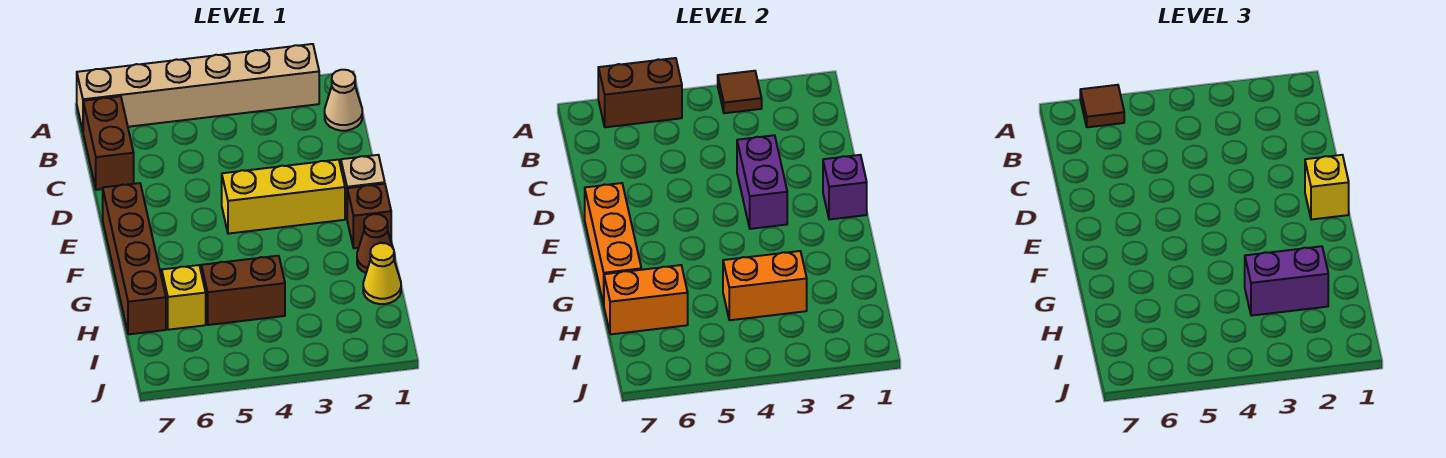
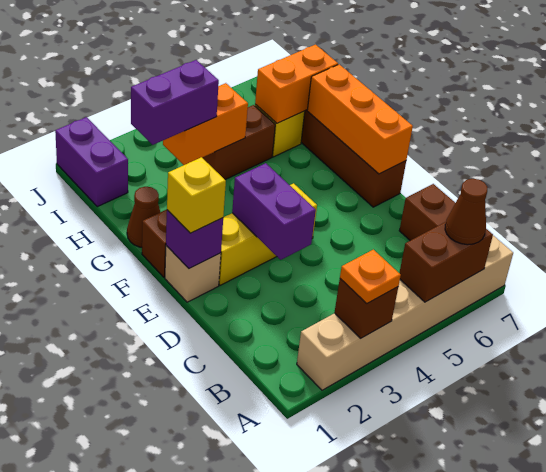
brown 1x1 tile [718,71,762,113] -> brown 1x1 brick [334,279,398,338]
none -> orange 1x1 plate [340,250,401,304]
brown 1x1 tile [1080,85,1124,127] -> brown 1x1 cone [445,179,488,245]
tan 1x1 cone [325,70,362,131] -> none
yellow 1x1 cone [363,243,401,304] -> none
none -> purple 1x2 brick [55,117,128,207]

